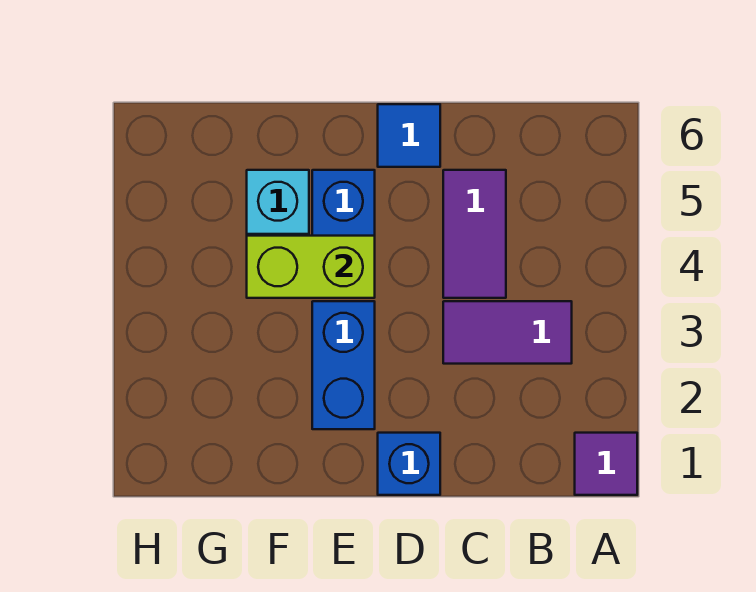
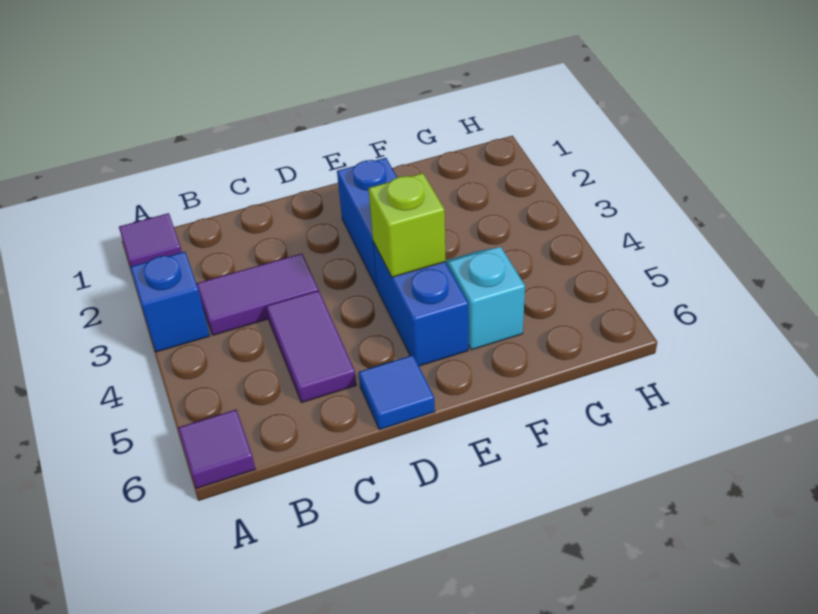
none -> purple 1x1 tile [178,410,255,488]
blue 1x1 brick [378,433,440,495] -> blue 1x1 brick moved to [130,252,210,352]
lime 1x2 brick [247,236,375,298] -> lime 1x1 brick [369,173,446,277]

